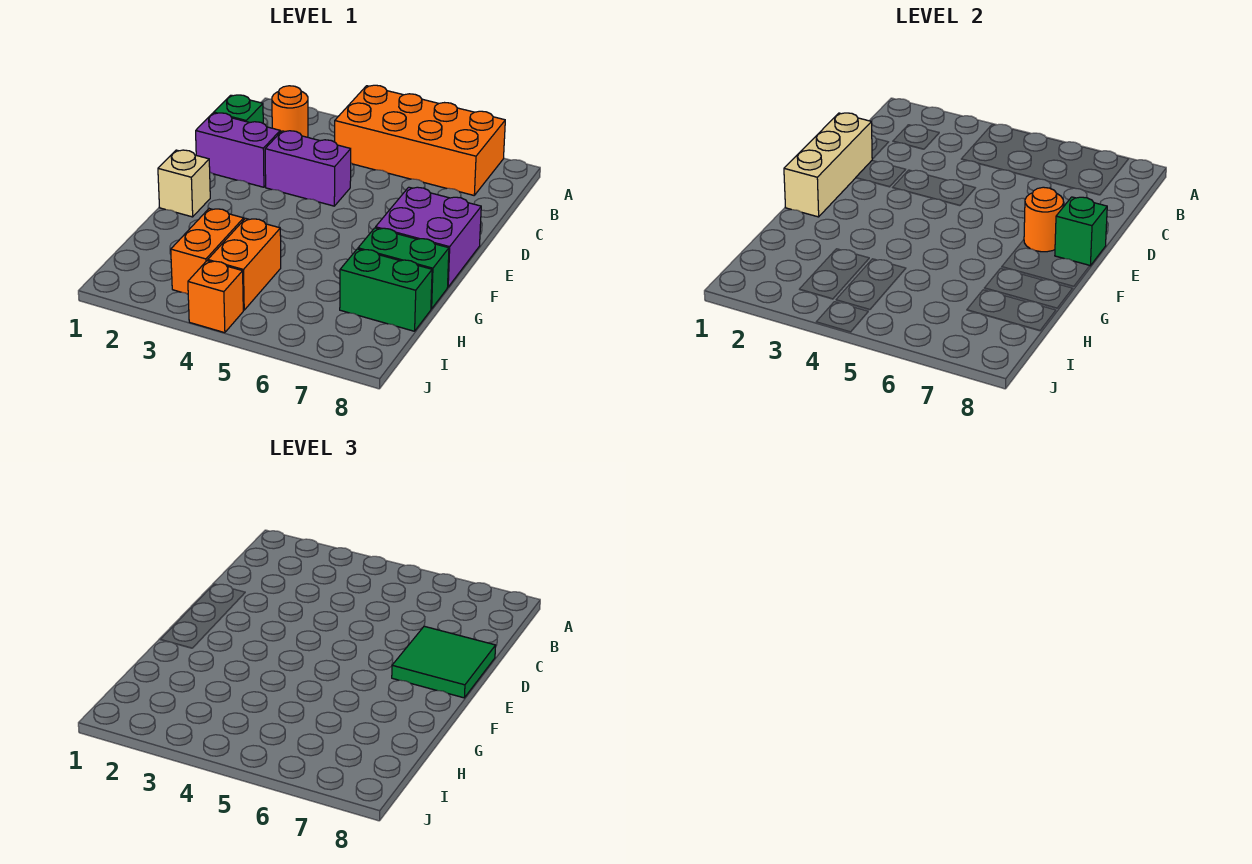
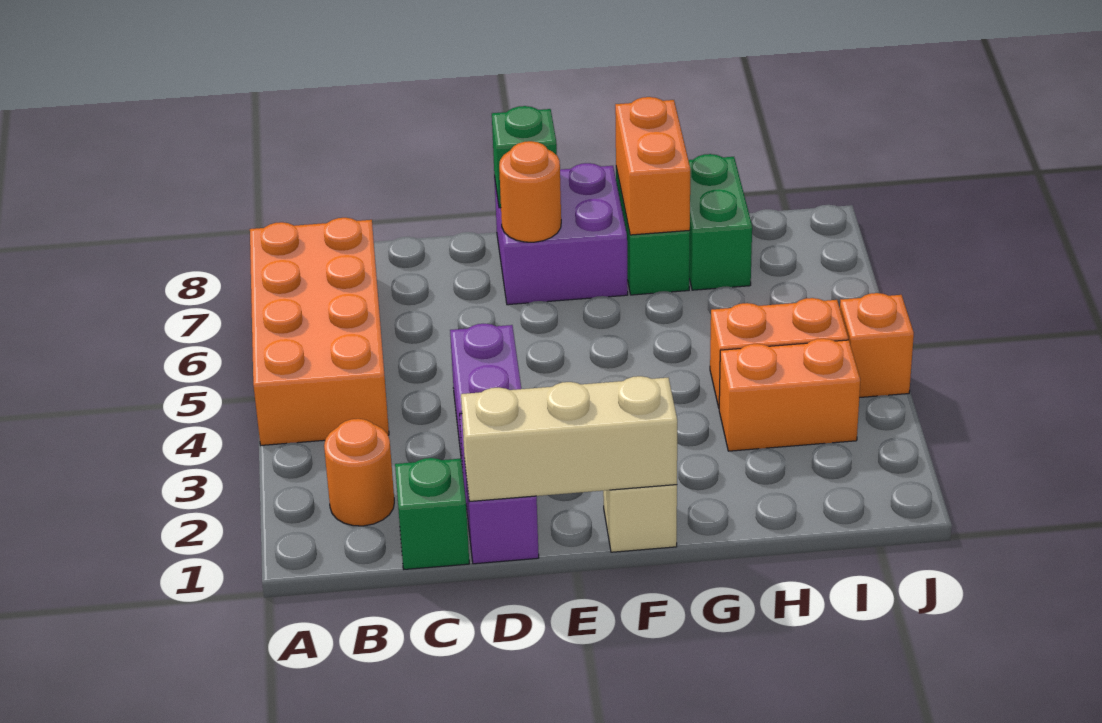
green 2x2 tile [392,626,496,698] -> none
none -> orange 1x2 brick [615,97,690,235]

